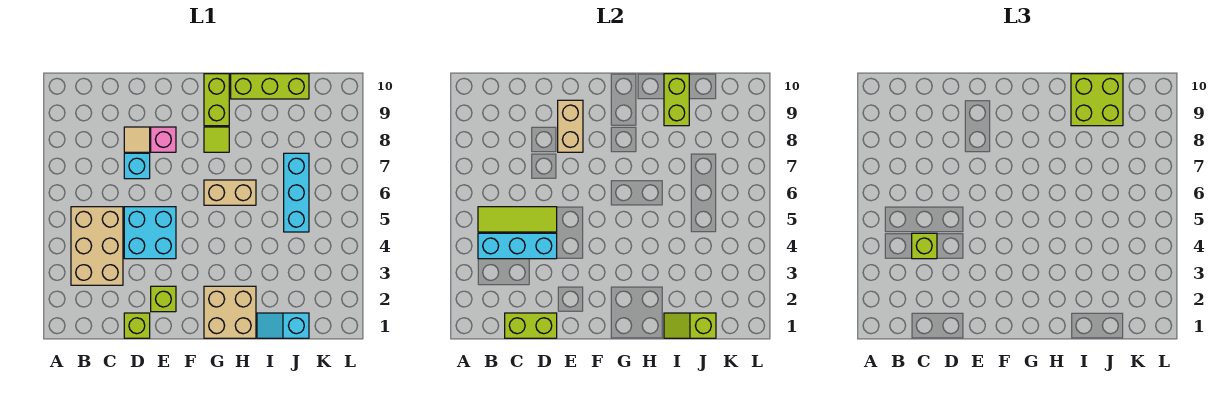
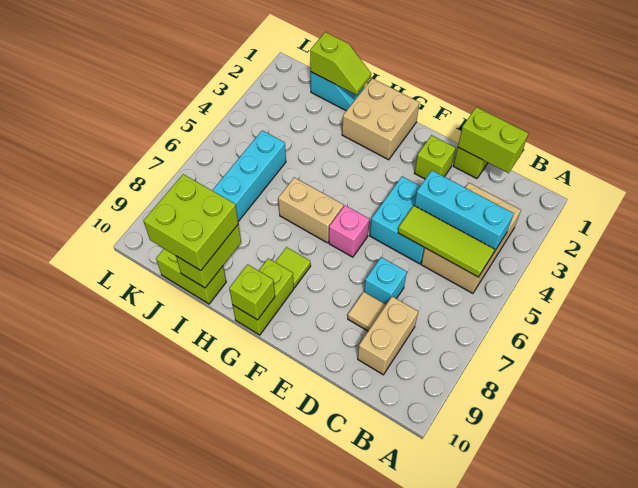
lime 1x1 brick [912,233,937,259] -> lime 1x1 brick moved to [229,264,275,320]
pink 1x1 brick [151,127,176,152] -> pink 1x1 brick moved to [329,206,369,257]
tan 1x2 brick [558,100,583,152] -> tan 1x2 brick moved to [358,296,418,375]
lime 1x3 brick [231,74,309,99] -> lime 1x2 brick [156,249,226,304]

